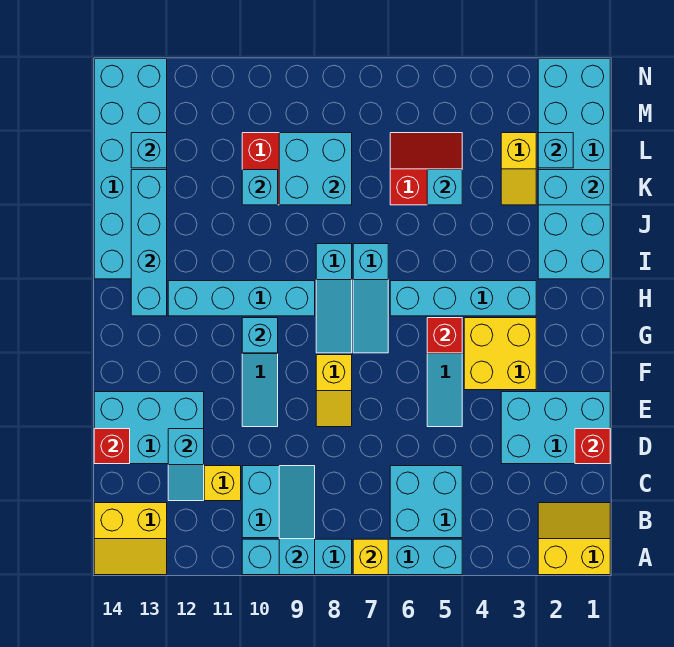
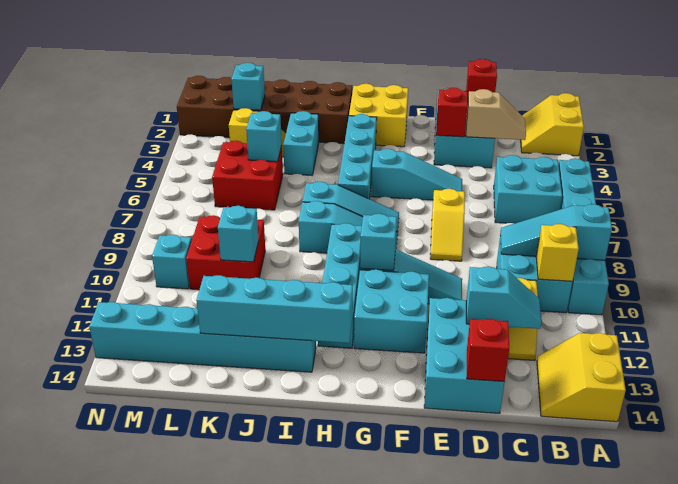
yellow 1x1 brick [353,539,388,575] -> yellow 1x1 brick moved to [536,224,579,281]
yellow 2x2 slope [94,503,167,575] -> yellow 2x2 slope turned to [537,333,626,422]
none -> tan 1x2 slope [466,89,526,140]
yellow 1x2 slope [316,355,352,427] -> yellow 1x2 slope turned to [430,189,465,261]
yellow 2x2 brick [464,318,536,390] -> yellow 2x2 brick moved to [349,84,408,147]
red 1x1 brick [427,318,462,353] -> red 1x1 brick moved to [436,88,468,137]
cyan 2x6 brick [538,59,610,279] -> brown 2x6 brick [177,76,352,144]
cyan 2x6 brick [94,59,167,279] -> cyan 1x6 brick [89,302,316,372]
cyan 1x2 brick [538,170,610,205] -> cyan 1x2 brick moved to [283,111,319,175]
red 2x2 slope [390,133,462,205] -> red 2x2 brick [212,141,283,210]
cyan 2x2 brick [279,133,352,205] -> cyan 2x2 brick moved to [354,269,429,353]
cyan 1x1 brick [131,133,167,168] -> cyan 1x1 brick moved to [152,234,192,289]

